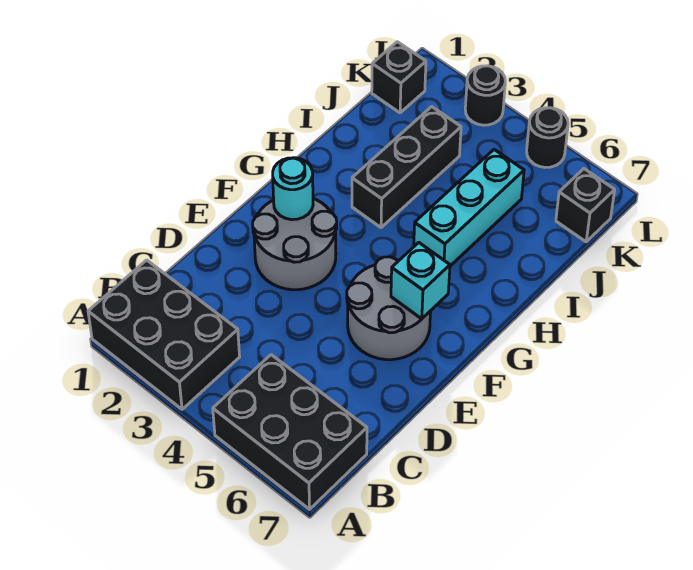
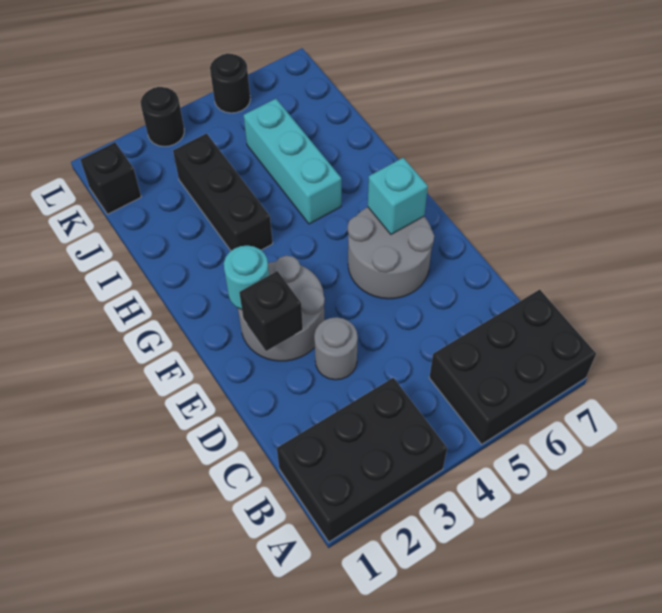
none -> grey 1x1 round brick [314,317,358,380]
black 1x1 brick [556,169,615,242] -> black 1x1 brick moved to [239,271,303,351]

